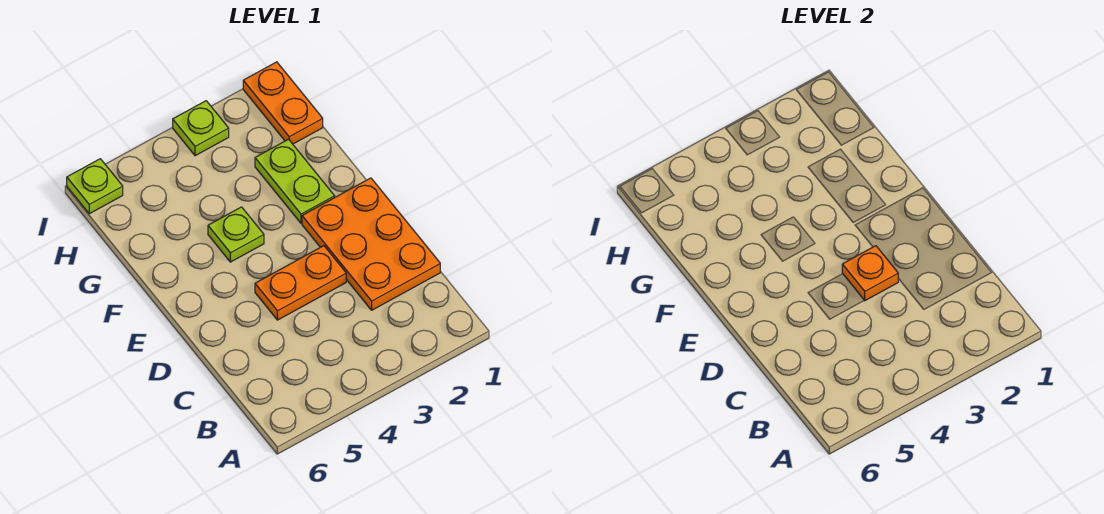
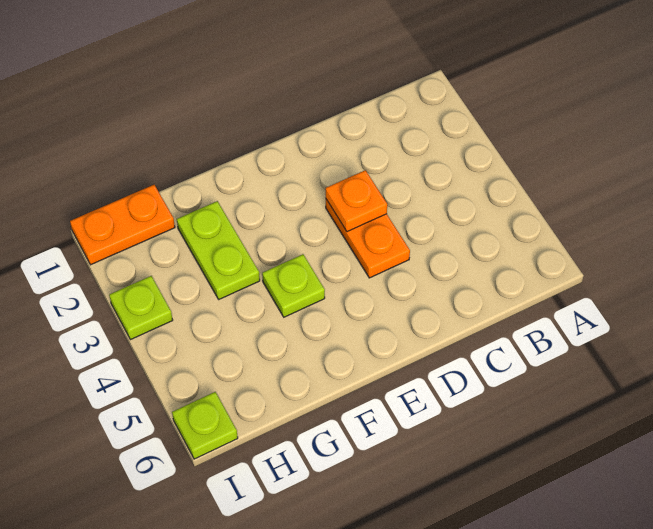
orange 2x3 plate [302,178,440,310] -> none
lime 1x2 plate [255,139,335,223] -> lime 1x2 plate turned to [177,201,260,299]

